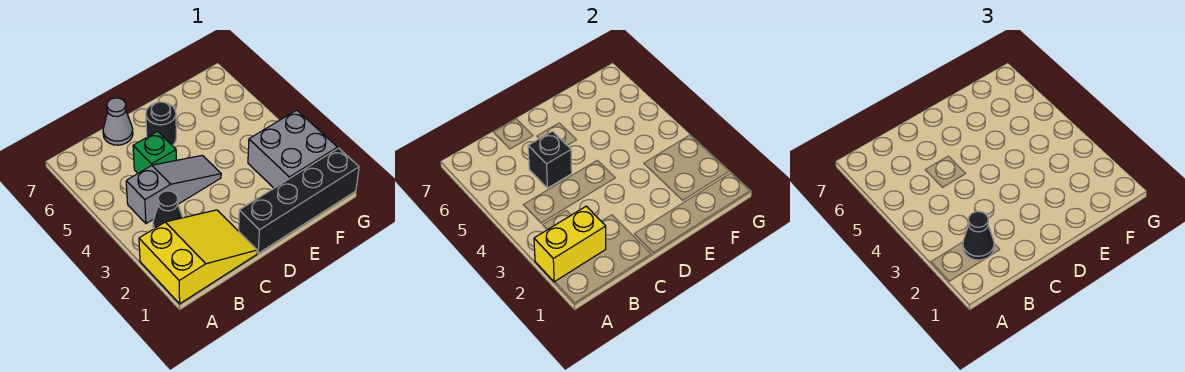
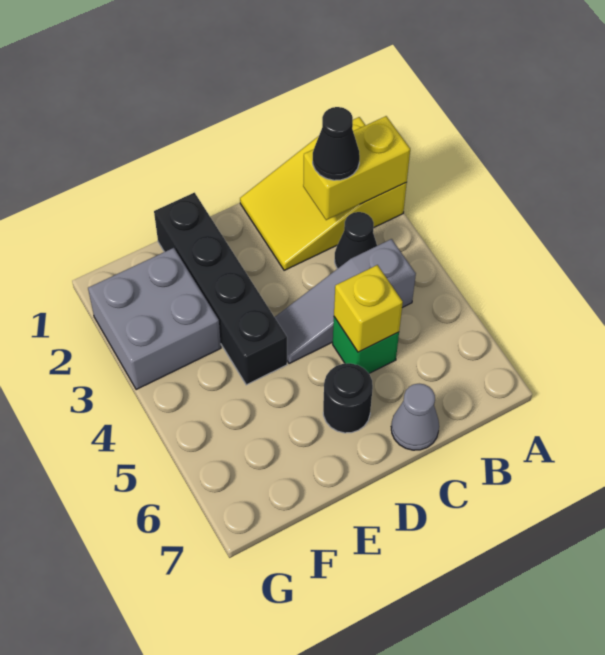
black 1x1 brick [528,131,572,188] -> yellow 1x1 brick [334,265,403,352]
black 1x4 brick [239,148,359,253] -> black 1x4 brick turned to [154,193,287,385]

